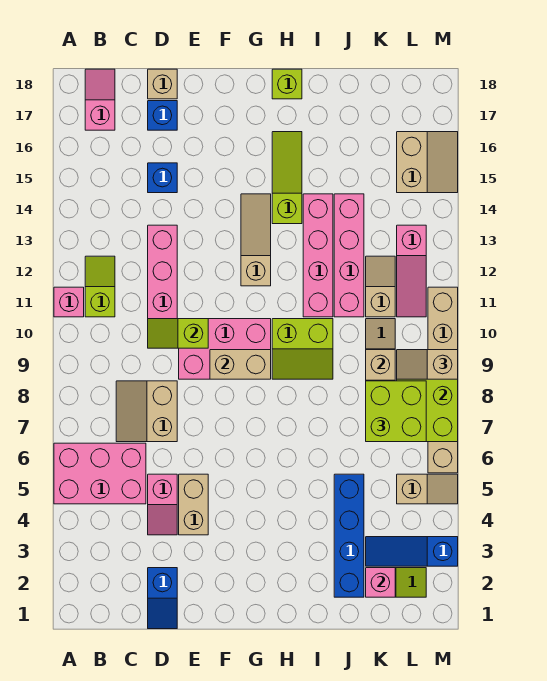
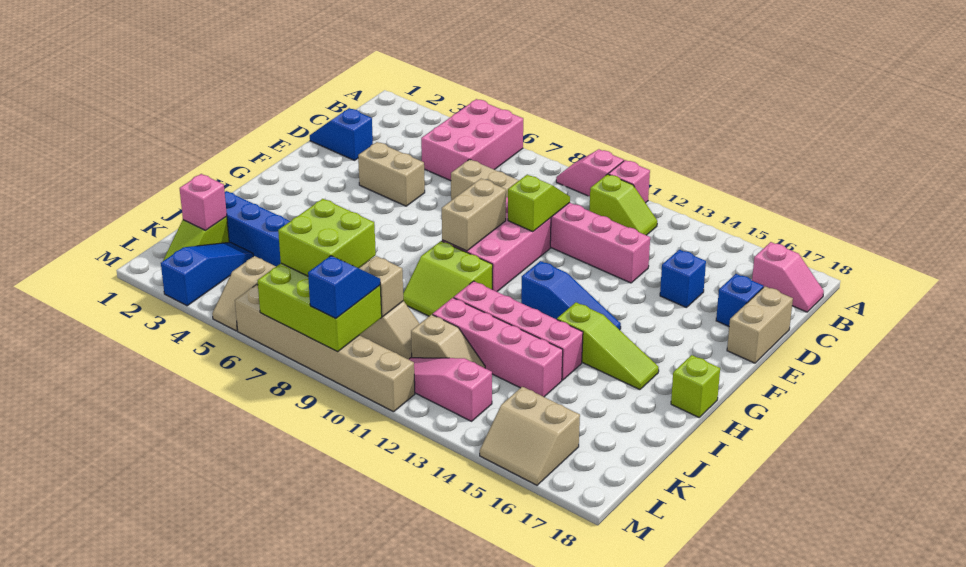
pink 1x2 slope [148,474,177,535] -> pink 1x2 slope moved to [556,149,624,196]
tan 1x1 brick [148,69,177,99] -> tan 1x2 brick [727,286,793,363]
tan 1x3 slope [241,194,271,286] -> blue 1x3 slope [521,261,621,330]
lime 2x2 slope [272,319,333,379] -> lime 2x2 slope turned to [403,241,493,316]
tan 1x2 slope [397,350,458,379] -> blue 1x2 slope [308,256,380,319]

